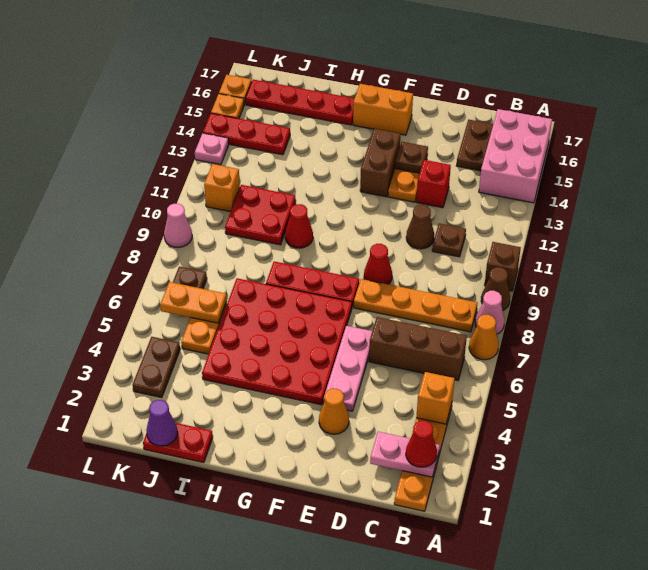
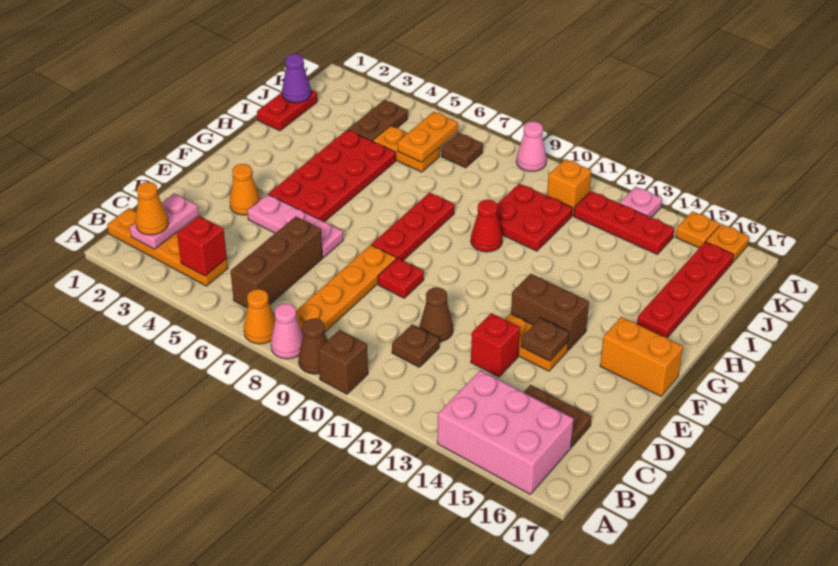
red 1x1 cone [406,421,437,467] -> orange 1x1 cone [136,182,168,235]
orange 1x1 brick [416,372,455,424] -> red 1x1 brick [177,216,227,276]
red 1x1 cone [364,244,392,284] -> red 1x1 plate [378,258,424,298]
red 4x4 plate [202,278,352,405] -> red 2x4 plate [269,130,396,222]
orange 1x2 brick [353,84,413,135] -> orange 1x2 brick turned to [600,317,683,396]
red 1x3 plate [203,113,290,155] -> red 1x3 plate turned to [574,191,674,254]
brown 1x2 plate [133,337,180,398] -> brown 1x2 plate turned to [348,100,408,141]

